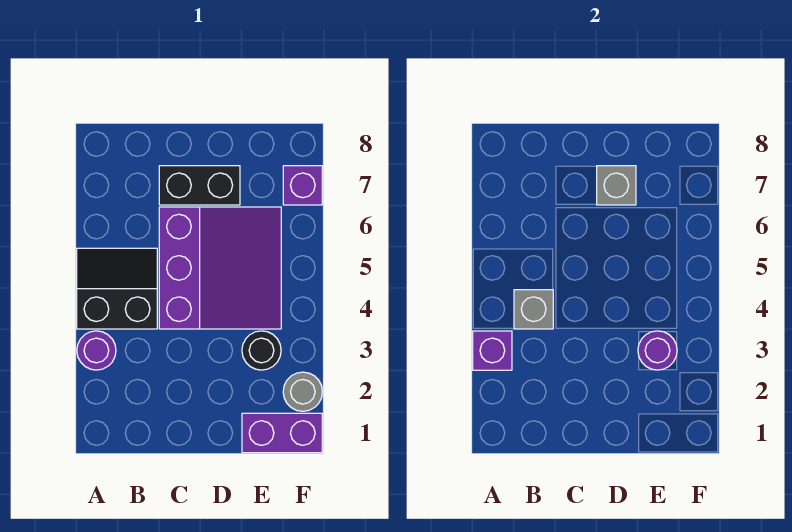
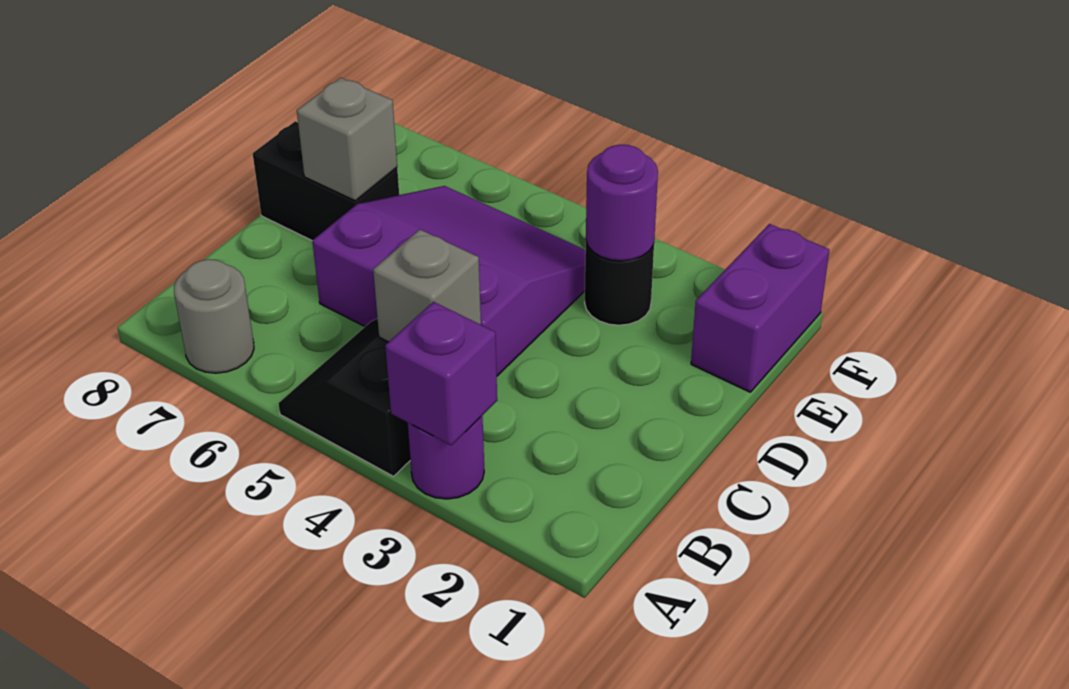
black 1x2 brick [159,166,240,205] -> black 1x2 brick turned to [253,121,399,240]
grey 1x1 round brick [283,372,322,411] -> grey 1x1 round brick moved to [174,259,254,373]
purple 1x1 brick [283,166,322,205] -> none

